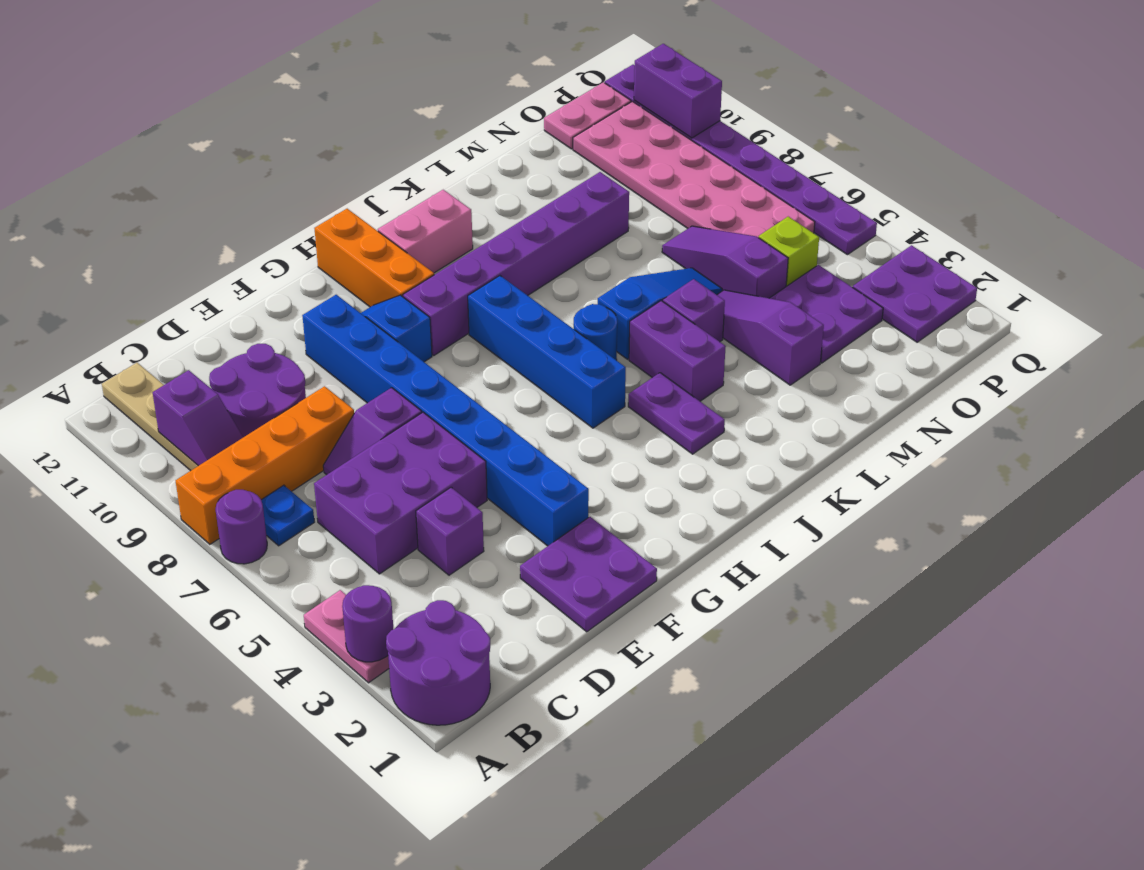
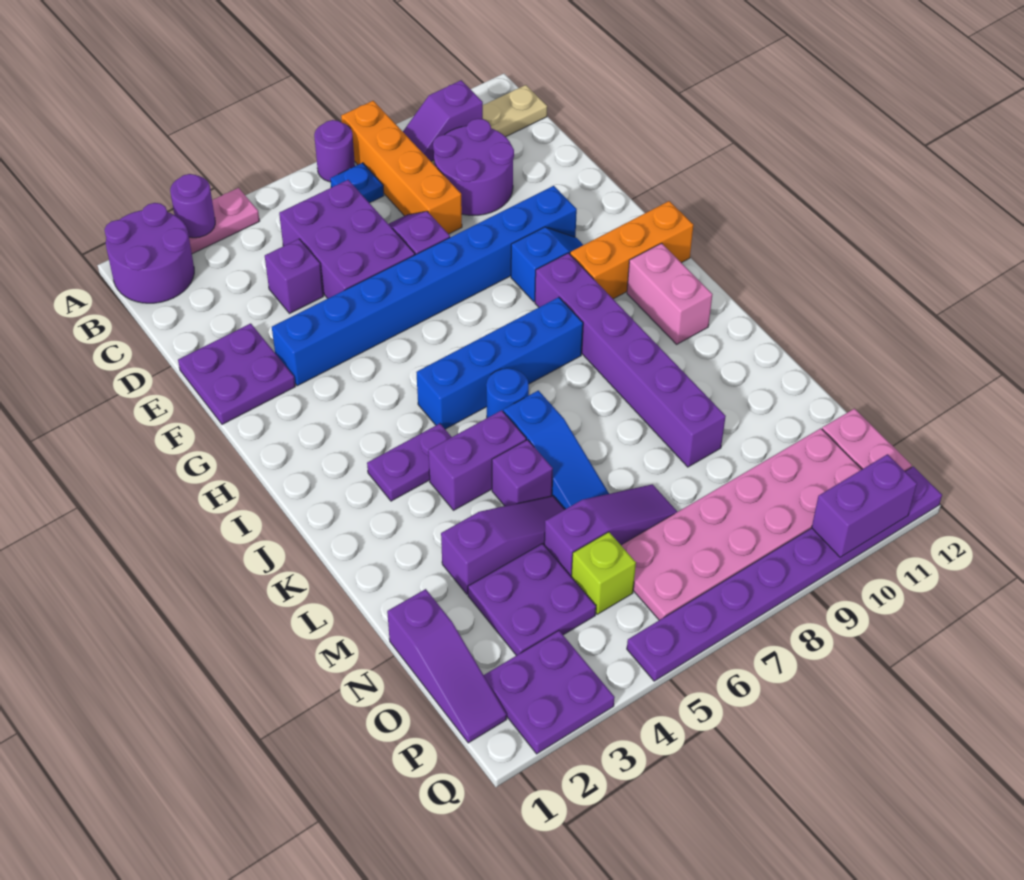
none -> purple 1x3 slope [387,589,507,743]

